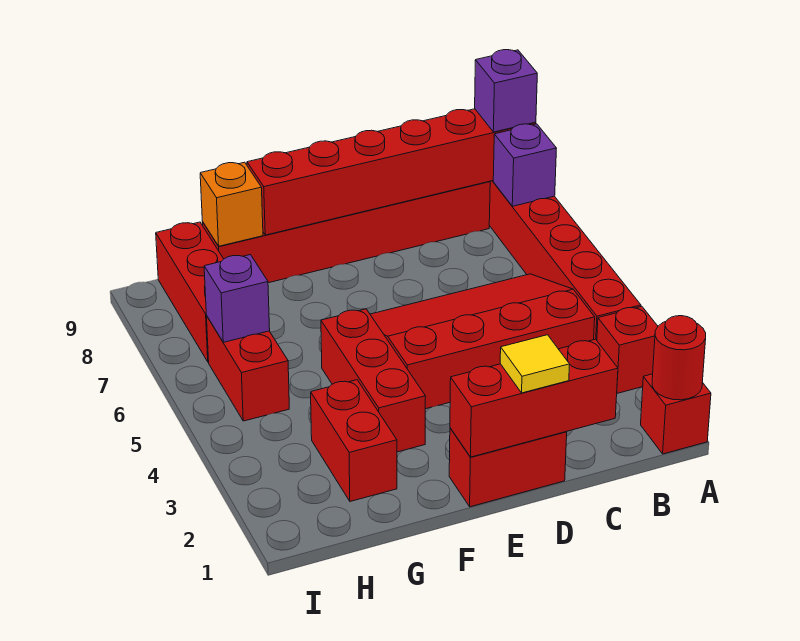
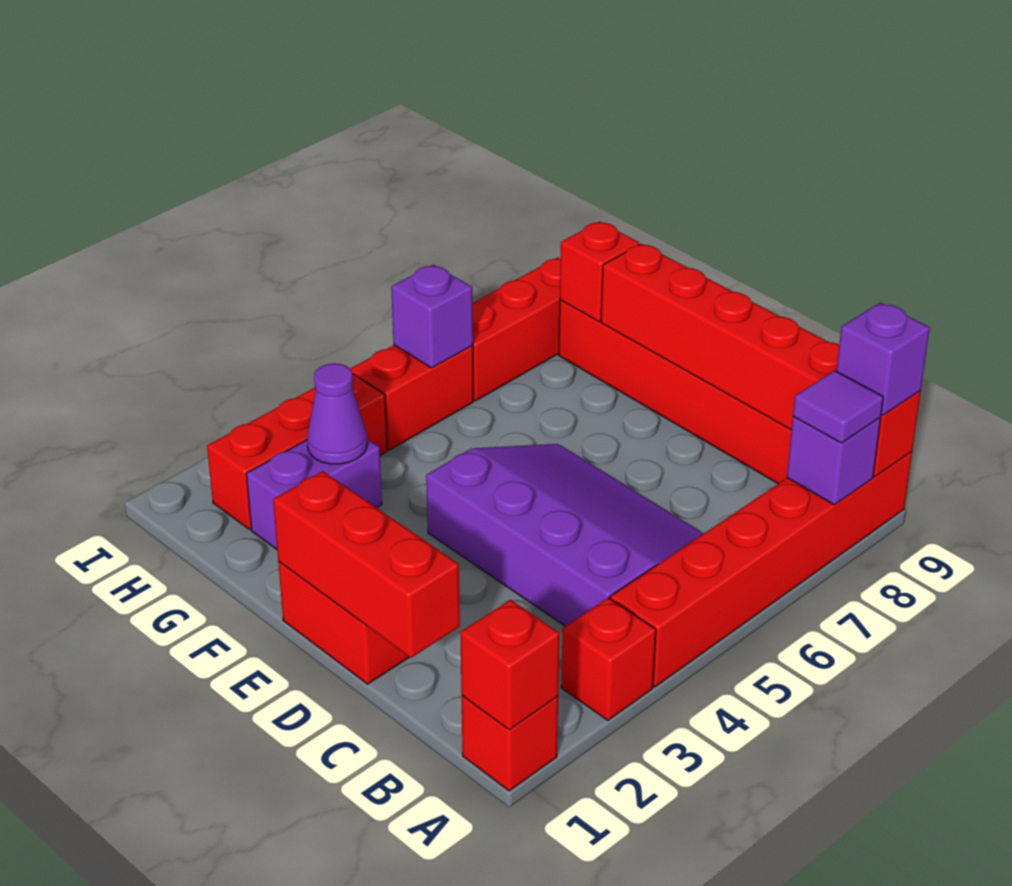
red 1x1 round brick [652,316,706,400] -> red 1x1 brick [460,600,559,730]
none -> purple 1x1 tile [793,371,883,443]
red 3x4 slope [370,274,595,409] -> purple 3x4 slope [426,444,703,626]
yellow 1x1 tile [500,335,570,393] -> none
red 1x3 brick [321,309,426,452] -> red 1x3 brick moved to [207,374,387,530]
red 1x2 brick [311,380,397,501] -> purple 1x2 brick [246,439,382,549]
none -> purple 1x1 cone [307,364,367,464]
orange 1x1 brick [200,162,263,246] -> red 1x1 brick [560,222,639,321]

